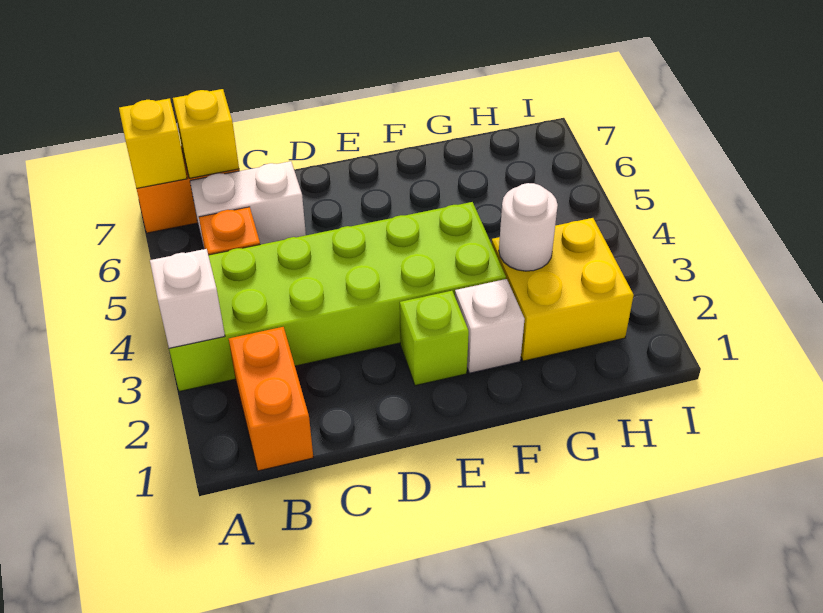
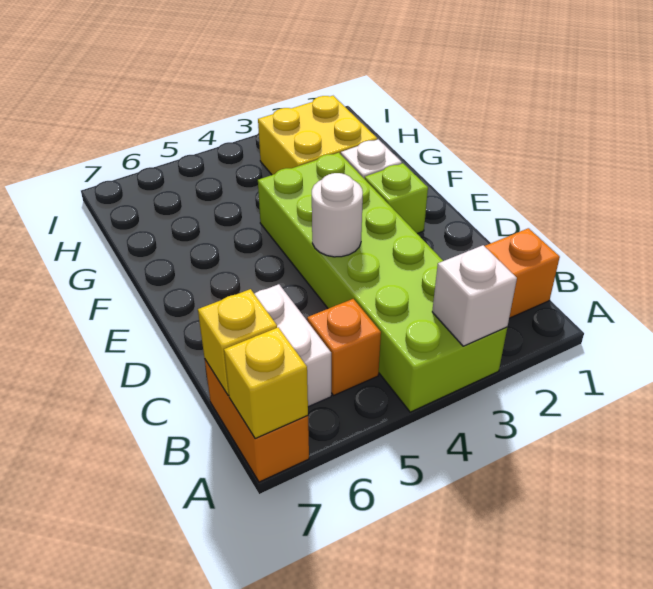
white 1x1 round brick [499,183,558,271] -> white 1x1 round brick moved to [312,173,363,257]

